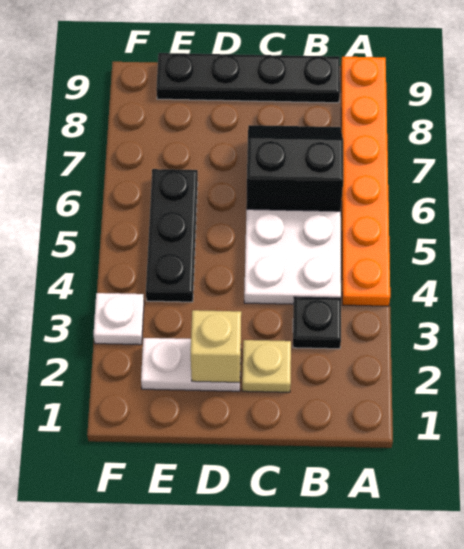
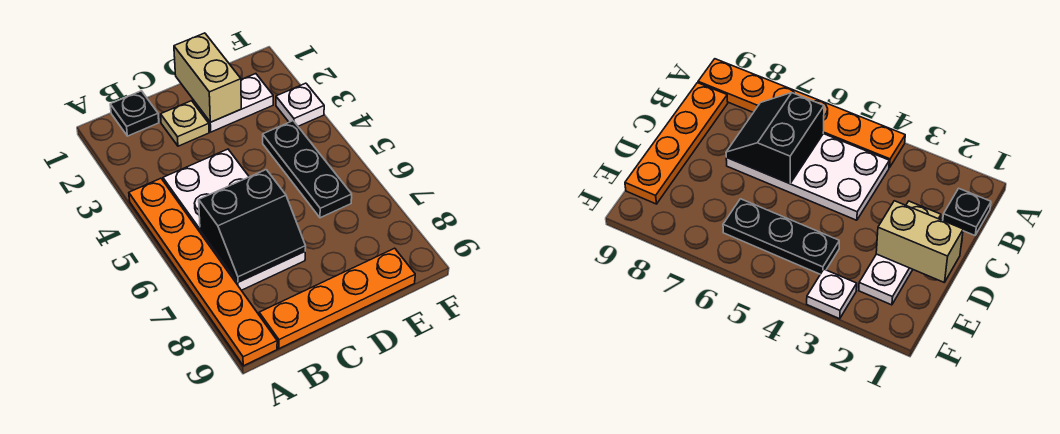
black 1x1 plate [293,297,341,349] -> black 1x1 plate moved to [110,91,159,136]
black 1x4 plate [156,53,340,103] -> orange 1x4 plate [259,248,415,349]
tan 1x1 brick [191,310,241,382] -> tan 1x2 brick [174,33,241,122]

